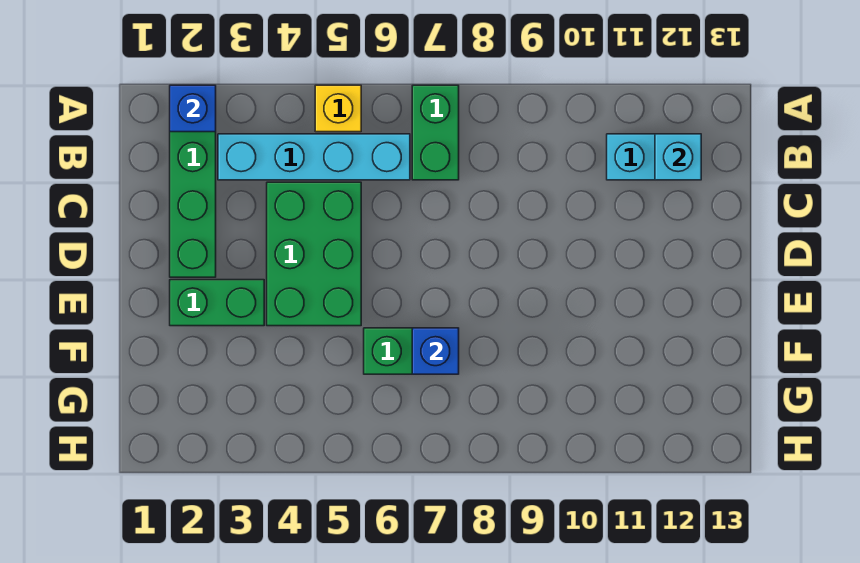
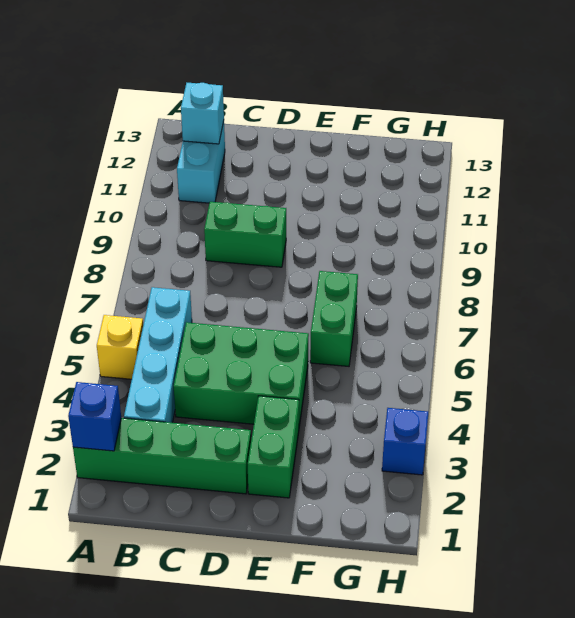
green 1x2 brick [412,85,459,180] -> green 1x2 brick moved to [204,202,286,267]
blue 1x1 brick [412,328,459,374] -> blue 1x1 brick moved to [382,408,428,475]

